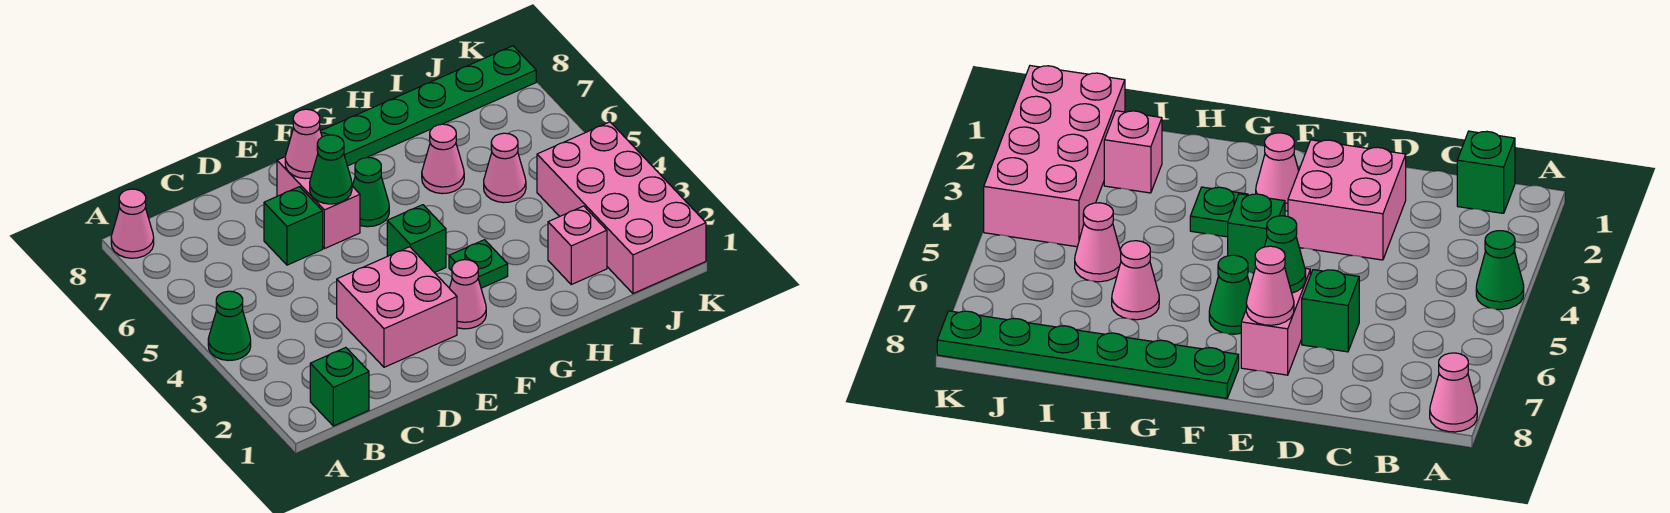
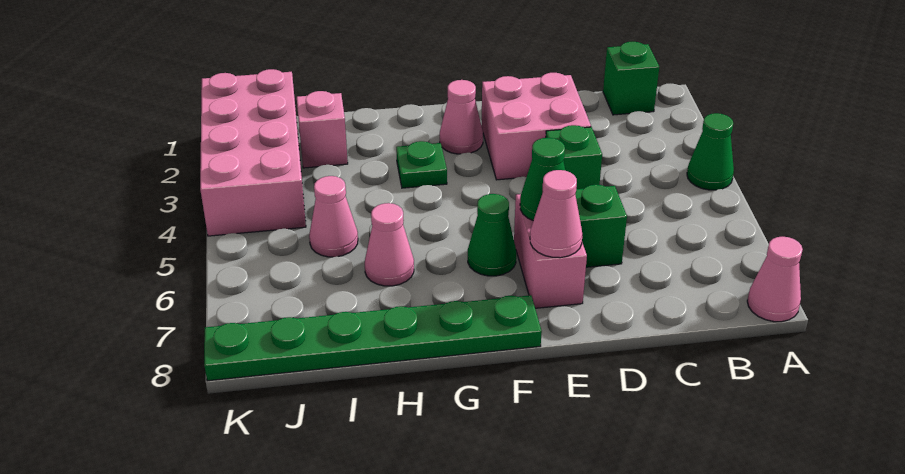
green 1x1 brick [387,205,446,273] -> green 1x1 brick moved to [546,125,602,189]

